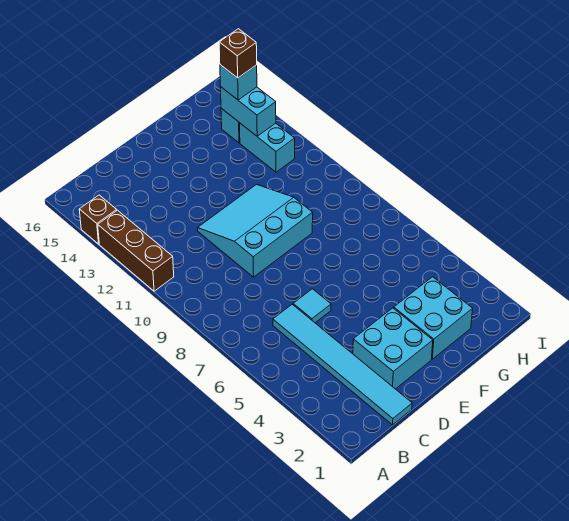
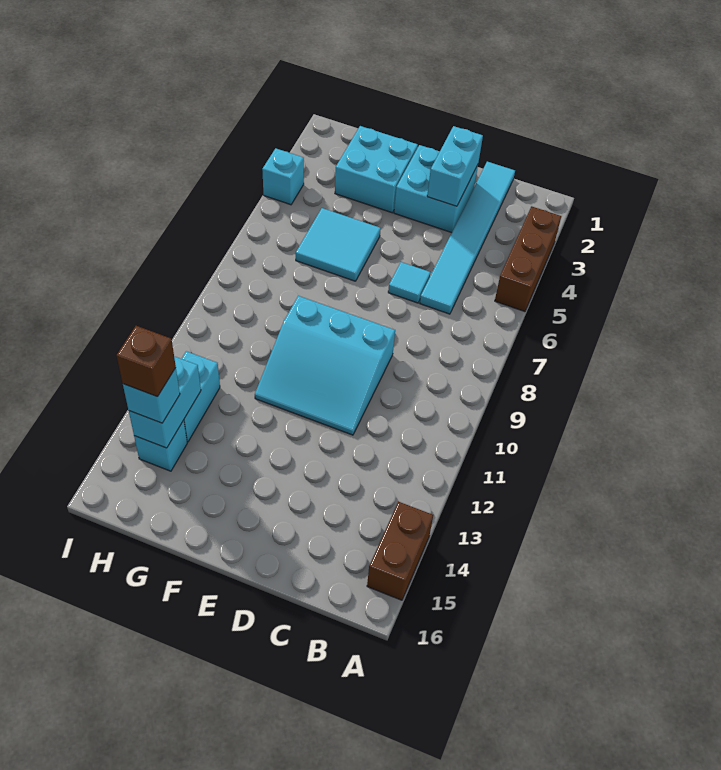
brown 1x3 brick [98,210,174,291] -> brown 1x3 brick moved to [495,206,561,312]
brown 1x1 brick [79,195,117,244] -> brown 1x2 brick [367,502,433,600]
none -> cyan 1x2 brick [427,126,483,206]
none -> cyan 2x2 tile [296,208,381,281]
none -> cyan 1x1 brick [262,148,304,205]

